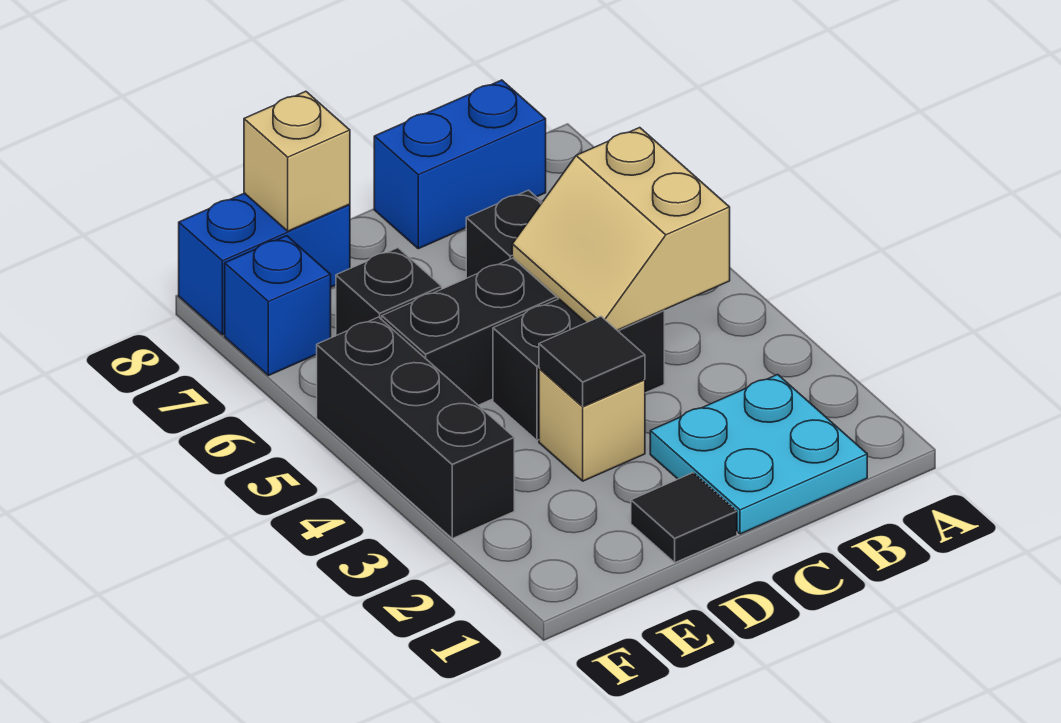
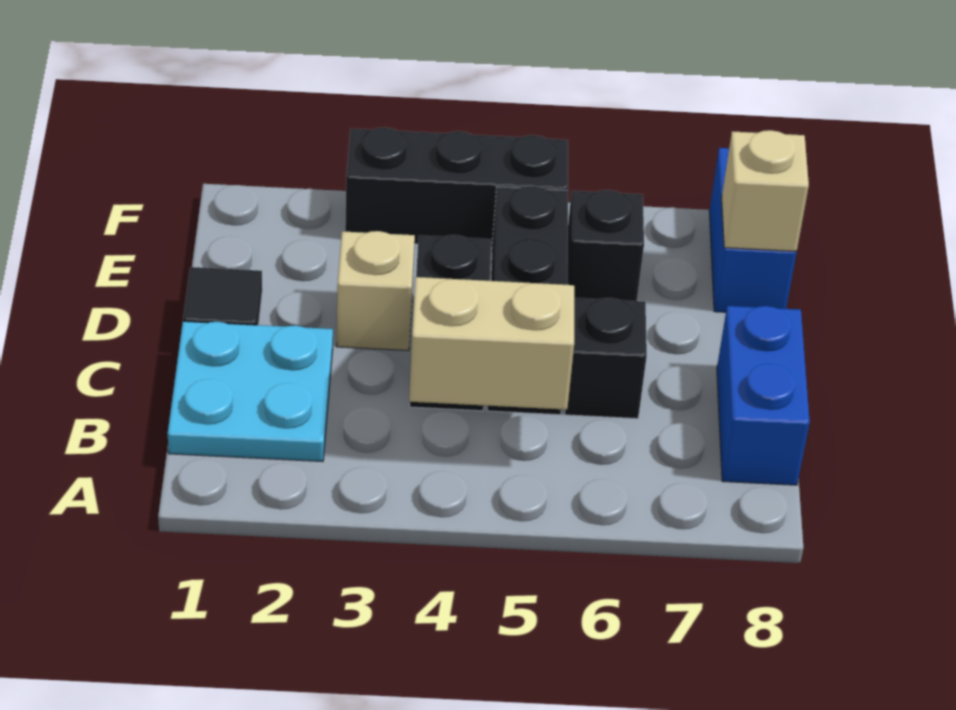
black 1x1 tile [539,316,645,406] -> none
blue 1x1 brick [225,236,331,376] -> none

